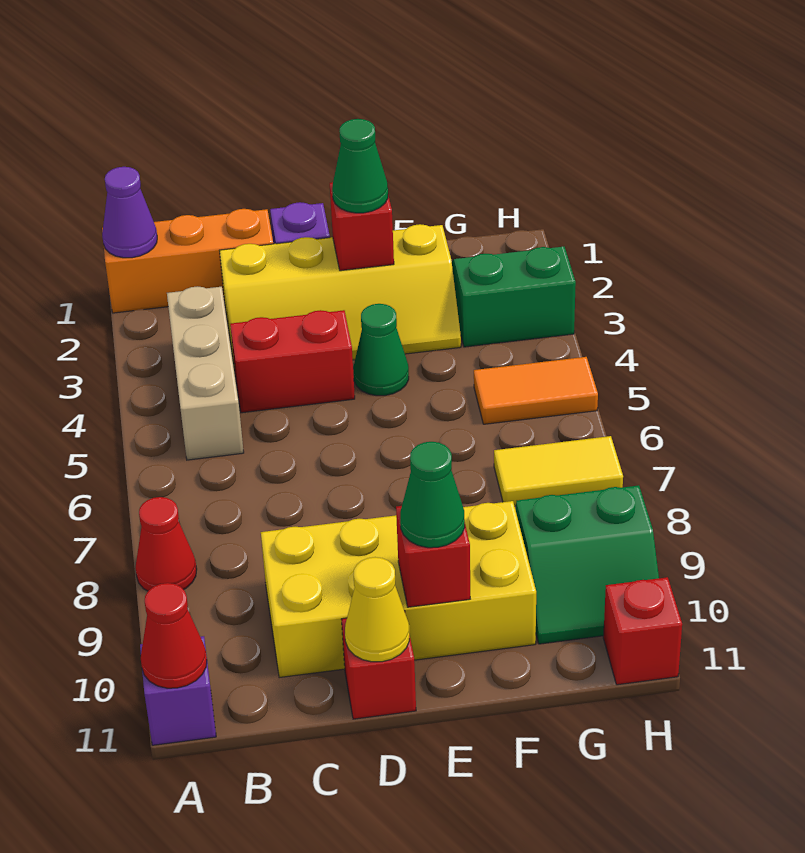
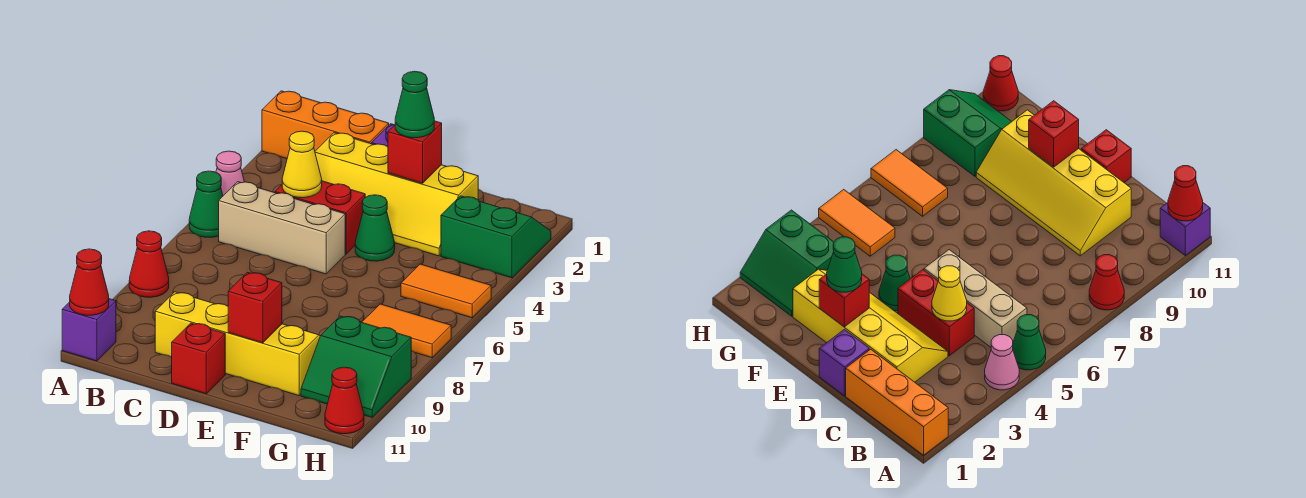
purple 1x1 cone [102,167,157,258] -> none
none -> pink 1x1 cone [216,151,244,196]
tan 1x3 brick [167,286,244,460] -> tan 1x3 brick turned to [219,182,345,274]
yellow 2x4 brick [261,501,536,678] -> yellow 2x4 slope [155,292,320,396]
yellow 1x1 cone [345,557,409,662] -> yellow 1x1 cone moved to [282,131,322,198]
green 1x1 cone [400,442,465,548] -> green 1x1 cone moved to [189,171,223,237]
yellow 1x2 tile [494,436,623,506] -> orange 1x2 tile [362,304,451,358]
red 1x1 brick [603,577,682,685] -> red 1x1 cone [325,367,364,434]

